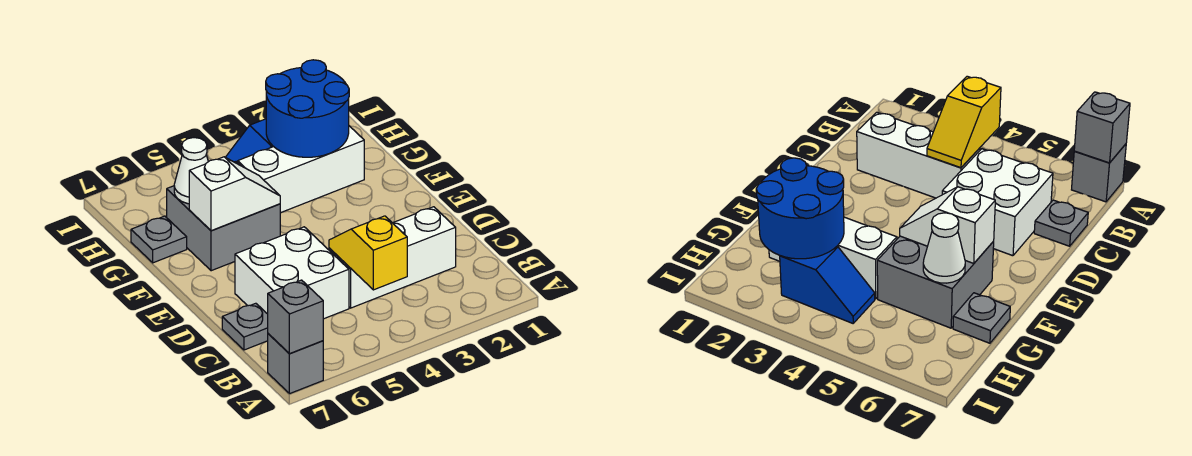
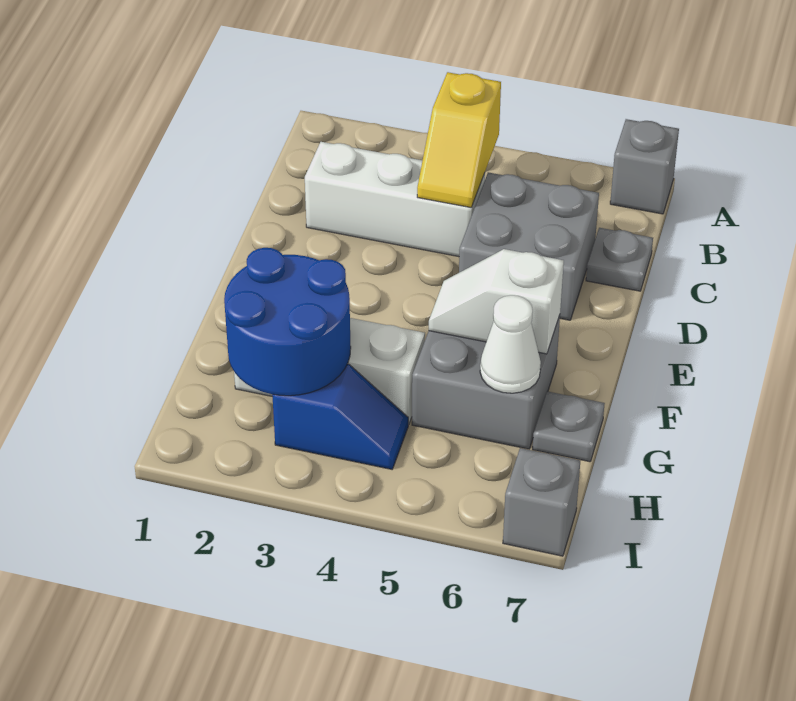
grey 1x1 brick [268,280,323,354] -> grey 1x1 brick moved to [503,448,580,556]
white 2x2 brick [235,227,349,319] -> grey 2x2 brick [459,172,599,320]

